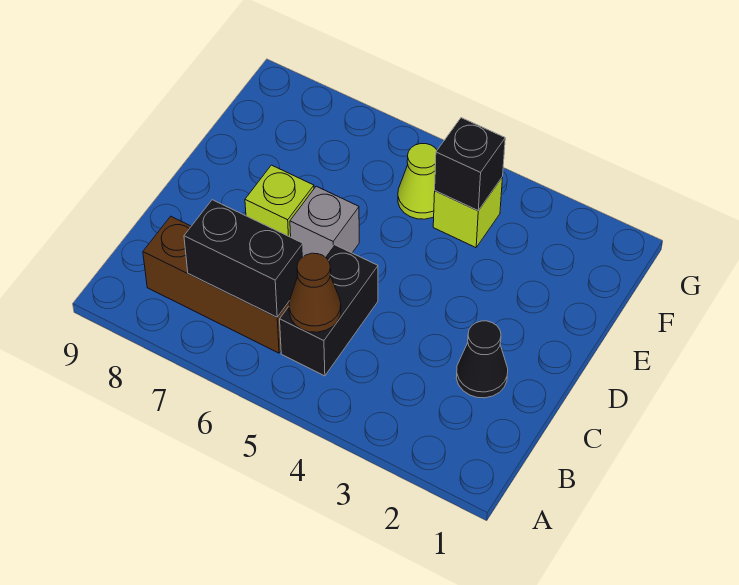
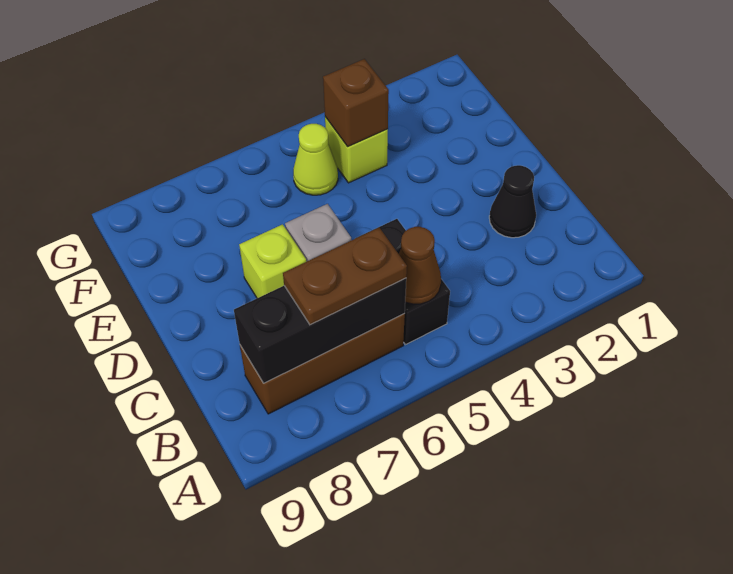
black 1x2 brick [184,200,303,317] -> black 1x3 brick [234,278,406,383]
none -> brown 1x2 plate [283,228,407,325]
black 1x1 brick [435,118,505,211] -> brown 1x1 brick [323,59,389,147]

